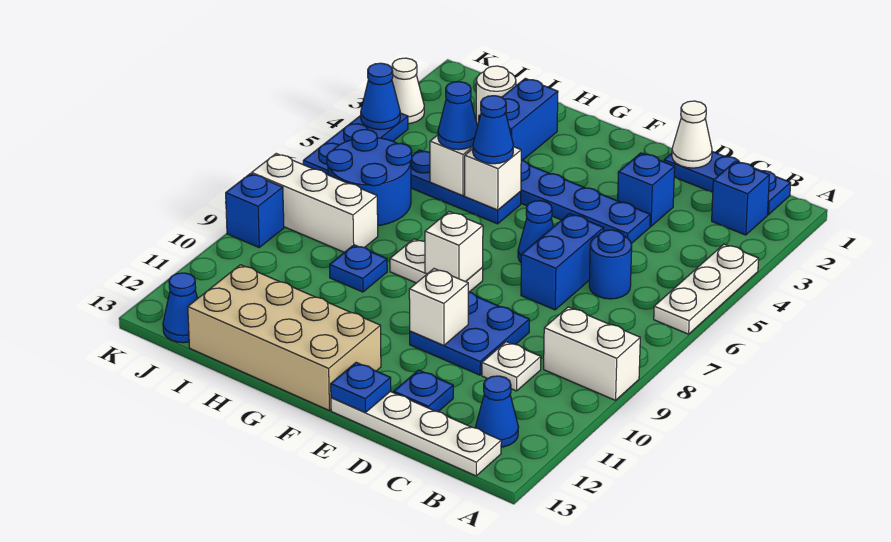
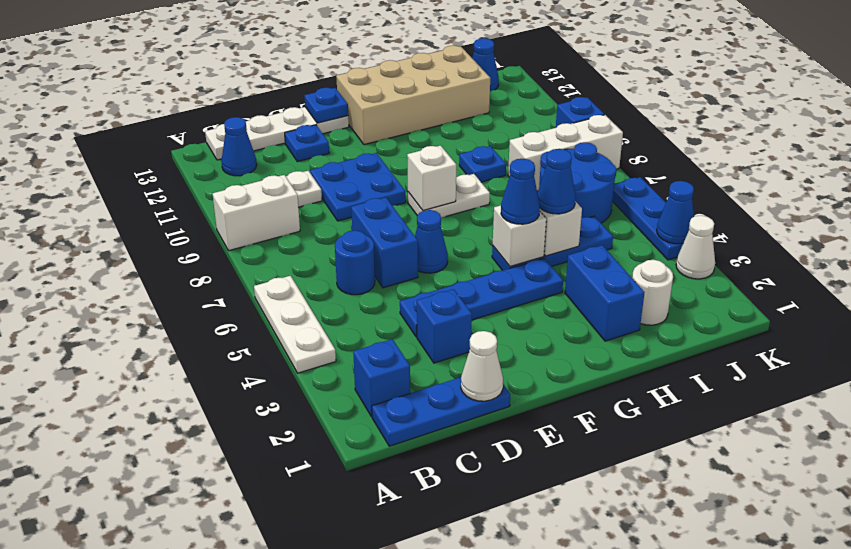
white 1x1 brick [409,269,468,345] -> none

